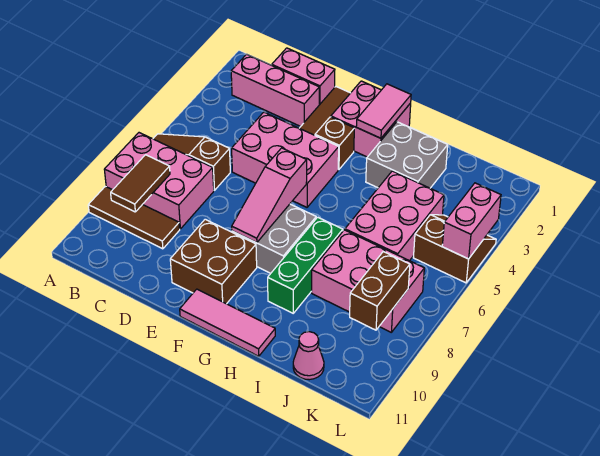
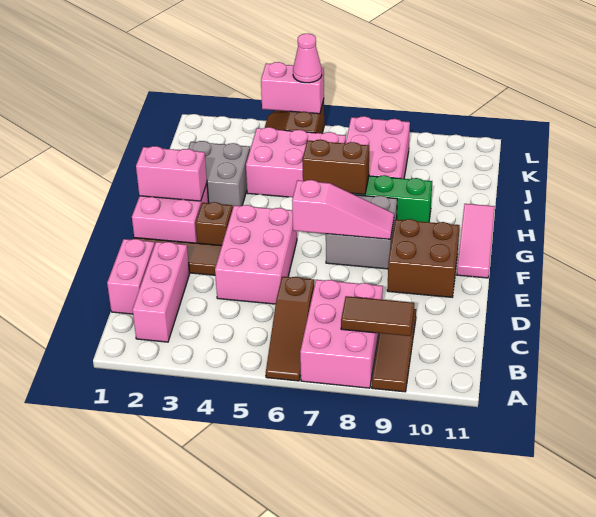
pink 1x2 tile [356,84,411,138] -> pink 1x2 brick [136,146,207,201]
pink 1x1 cone [293,332,324,380] -> pink 1x1 cone moved to [293,34,322,83]
brown 1x2 brick [350,252,410,330] -> brown 1x2 brick moved to [302,140,369,194]

